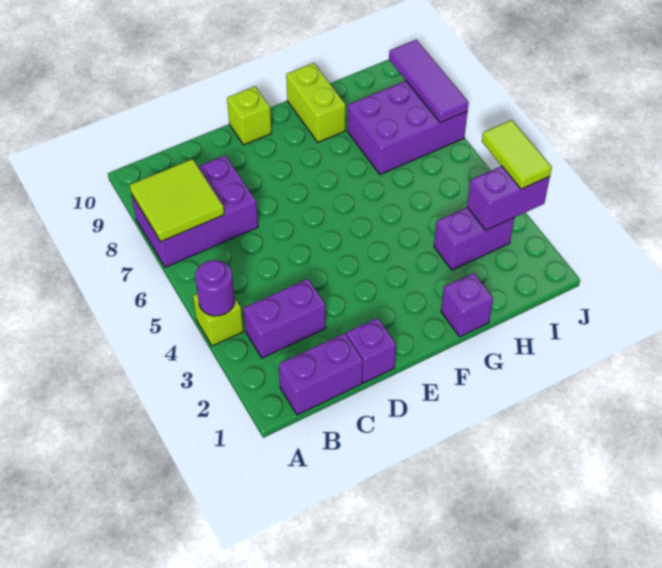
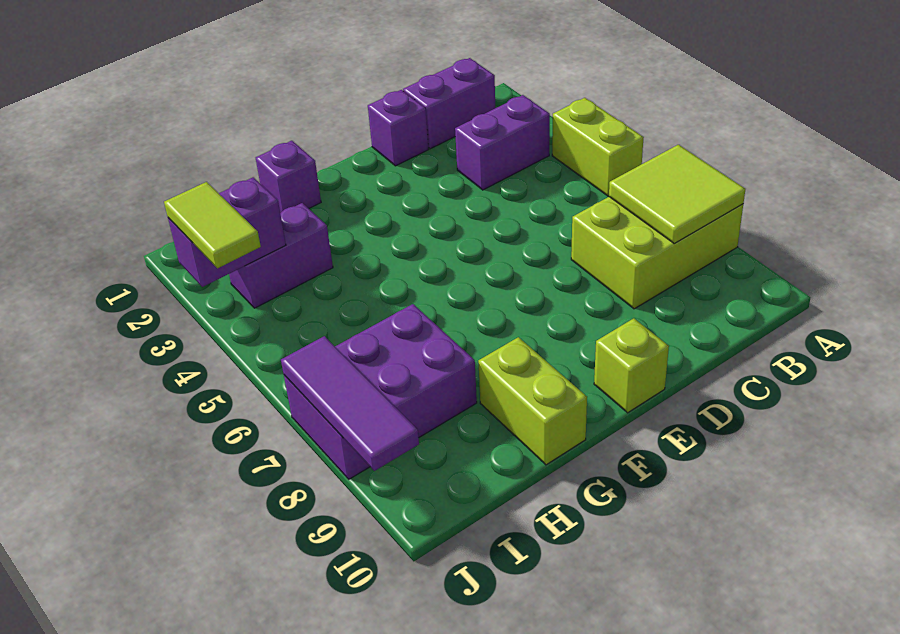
lime 1x1 brick [193,294,243,346] -> lime 1x2 brick [552,98,644,197]
purple 1x1 round brick [195,260,235,316] -> none
purple 2x3 brick [132,155,258,267] -> lime 2x3 brick [571,197,743,309]

